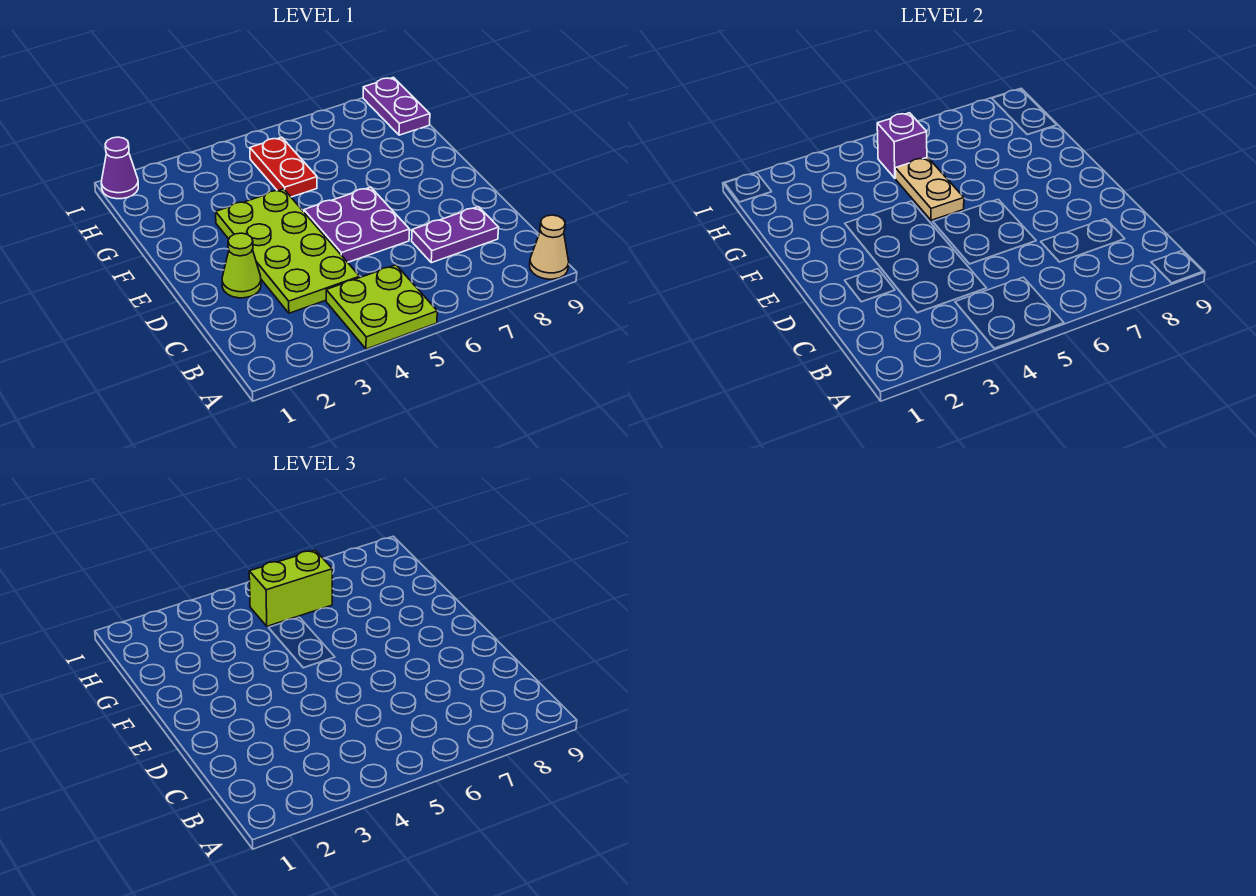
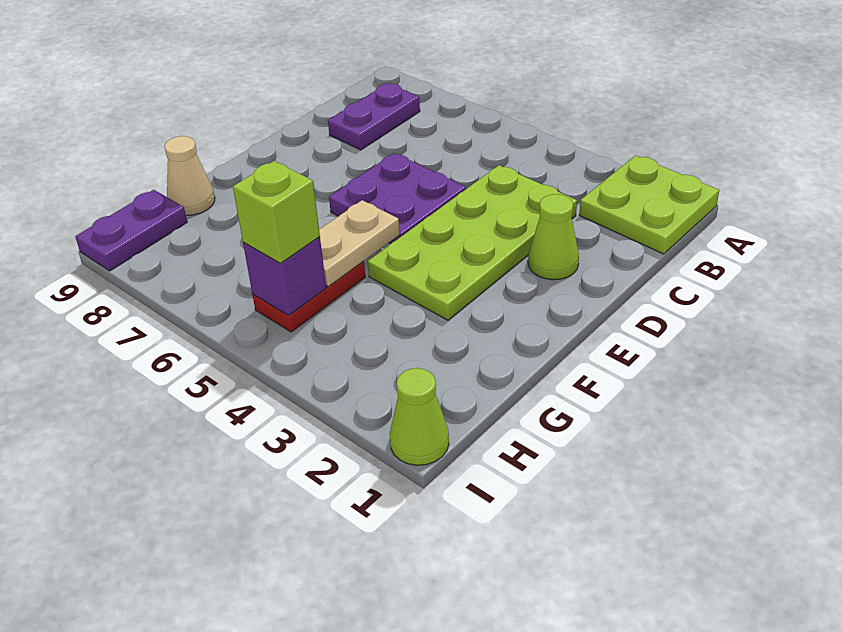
lime 2x2 plate [326,265,437,349] -> lime 2x2 plate moved to [579,155,719,254]
tan 1x1 cone [530,215,569,279] -> tan 1x1 cone moved to [164,136,215,215]
purple 1x2 plate [412,207,499,263] -> purple 1x2 plate turned to [328,83,420,150]
lime 1x2 brick [249,550,332,626] -> lime 1x1 brick [233,161,320,263]
purple 1x1 cone [101,137,138,199] -> lime 1x1 cone [390,368,449,465]

